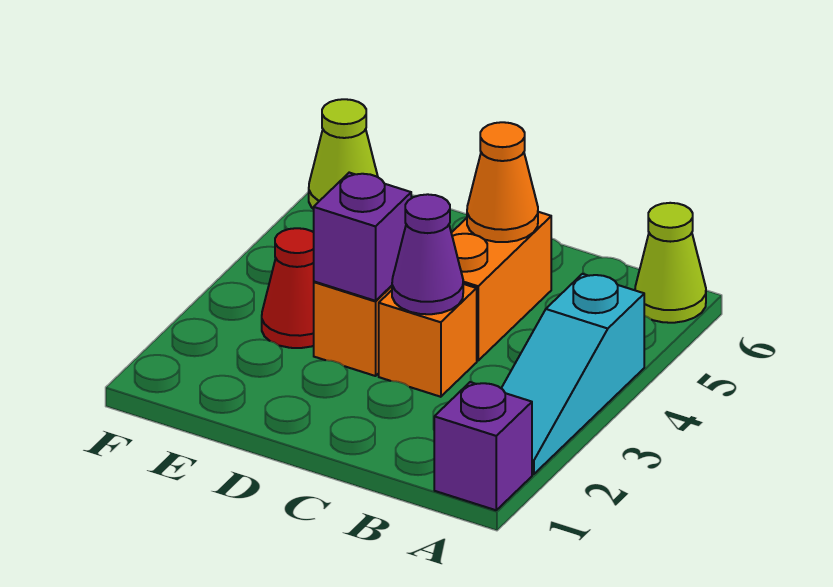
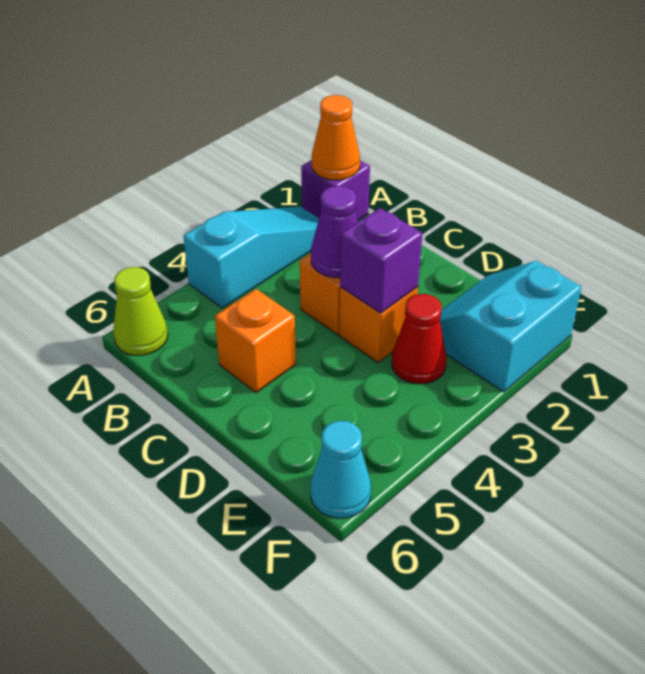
orange 1x2 brick [451,212,551,361] -> orange 1x1 brick [215,289,296,393]
orange 1x1 cone [467,122,538,242] -> orange 1x1 cone moved to [312,95,360,180]
none -> cyan 2x2 slope [440,261,582,392]
lime 1x1 cone [309,99,378,209] -> cyan 1x1 cone [311,421,371,518]

